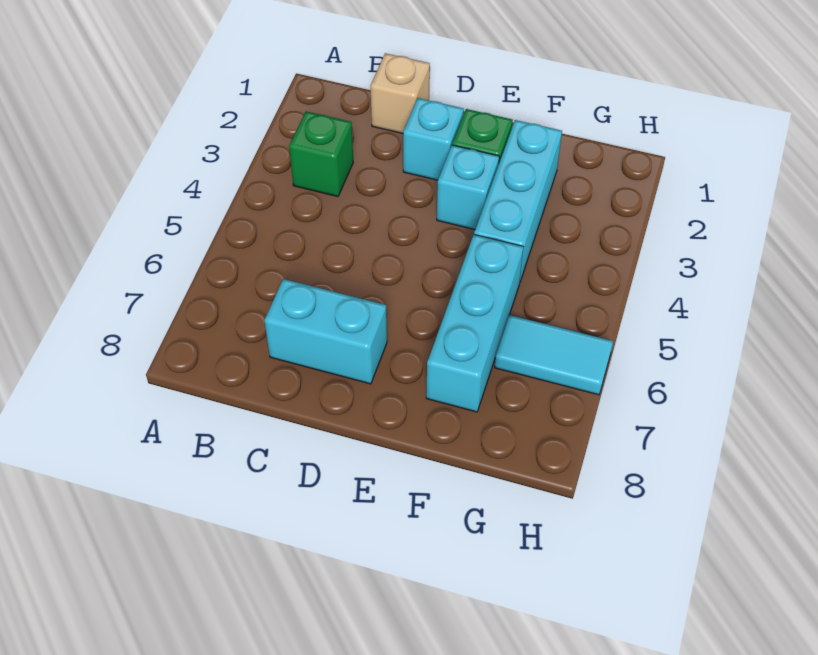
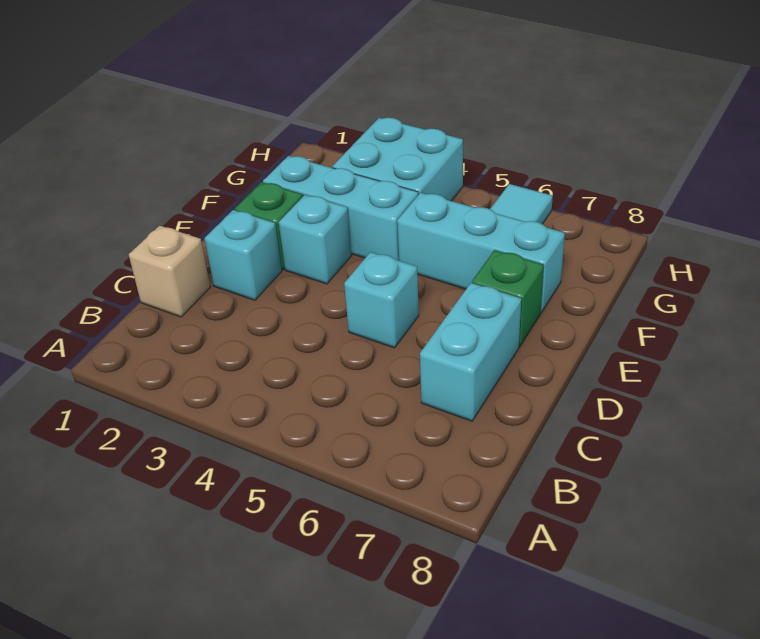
green 1x1 brick [289,111,353,197] -> green 1x1 brick moved to [472,250,544,346]
none -> cyan 1x1 brick [344,252,419,348]
none -> cyan 2x2 brick [332,118,463,201]

